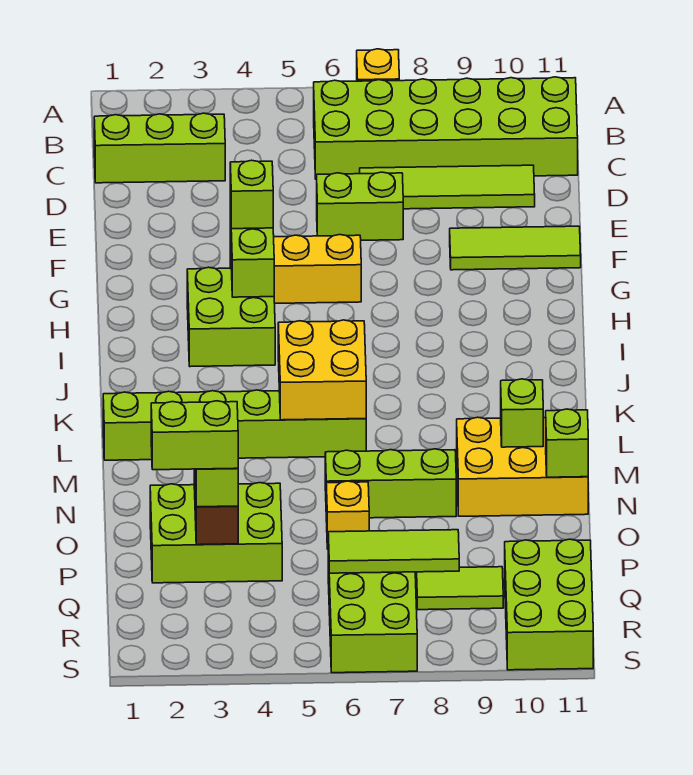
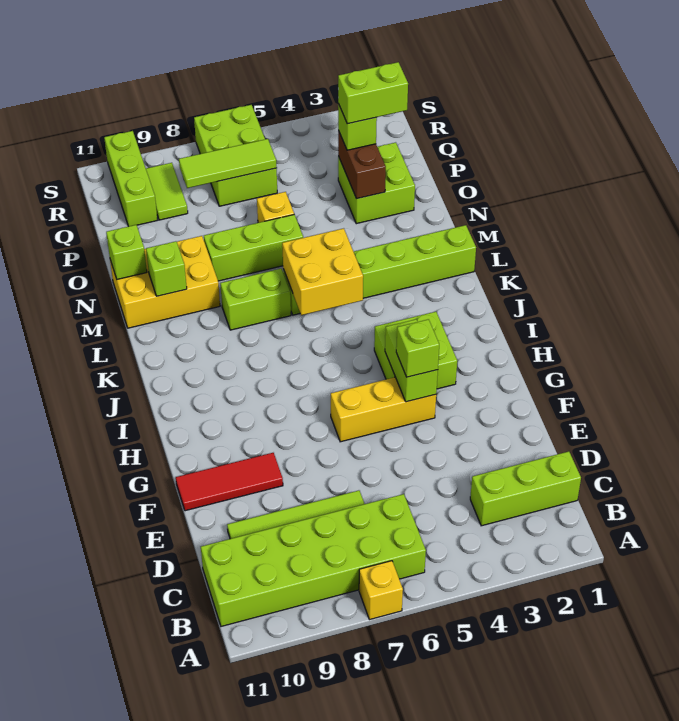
lime 1x2 brick [317,172,403,240] -> lime 1x2 brick moved to [220,269,291,330]
lime 1x3 tile [450,226,581,270] -> red 1x3 tile [176,453,283,511]
lime 2x3 brick [150,483,282,583] -> lime 2x2 brick [338,142,415,224]
lime 1x2 tile [416,567,503,610] -> lime 1x2 tile turned to [146,163,188,220]
lime 2x3 brick [505,539,593,670] -> lime 1x3 brick [104,131,157,226]

